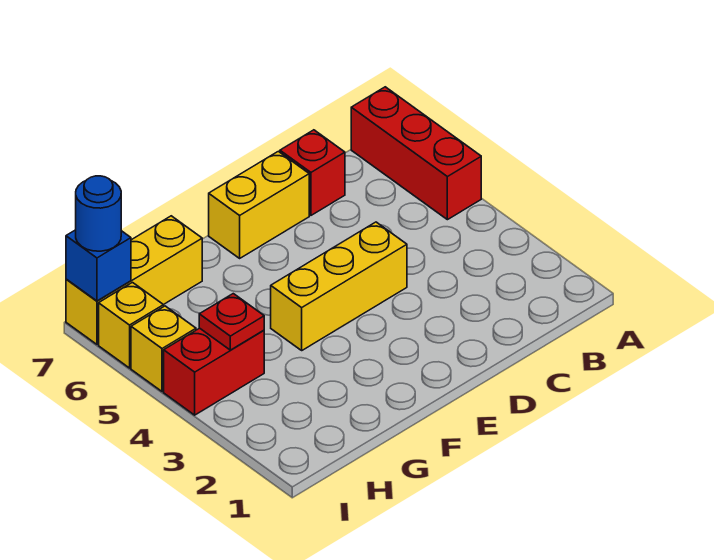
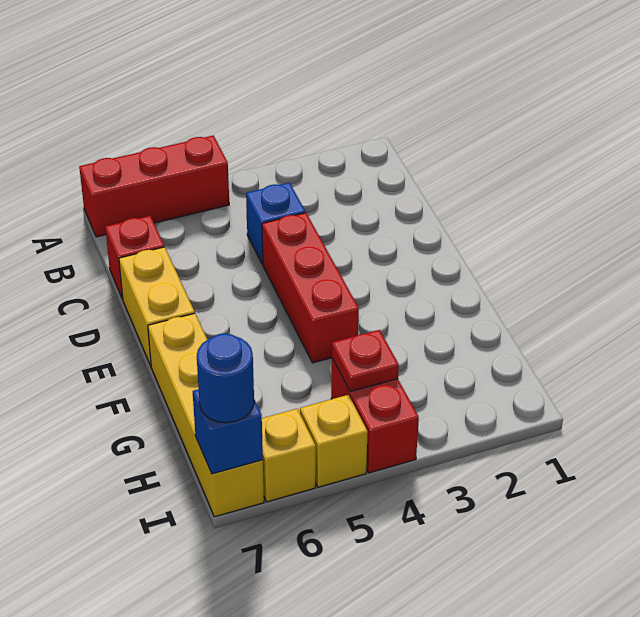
none -> blue 1x1 brick [246,183,305,264]
yellow 1x3 brick [271,222,407,350] -> red 1x3 brick [262,213,359,363]
yellow 1x3 brick [66,216,202,344] -> yellow 1x4 brick [148,313,264,517]

